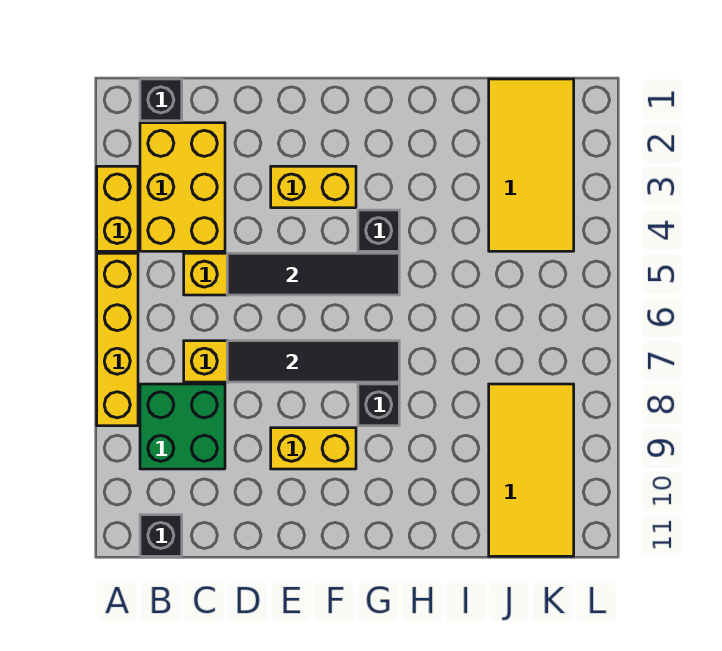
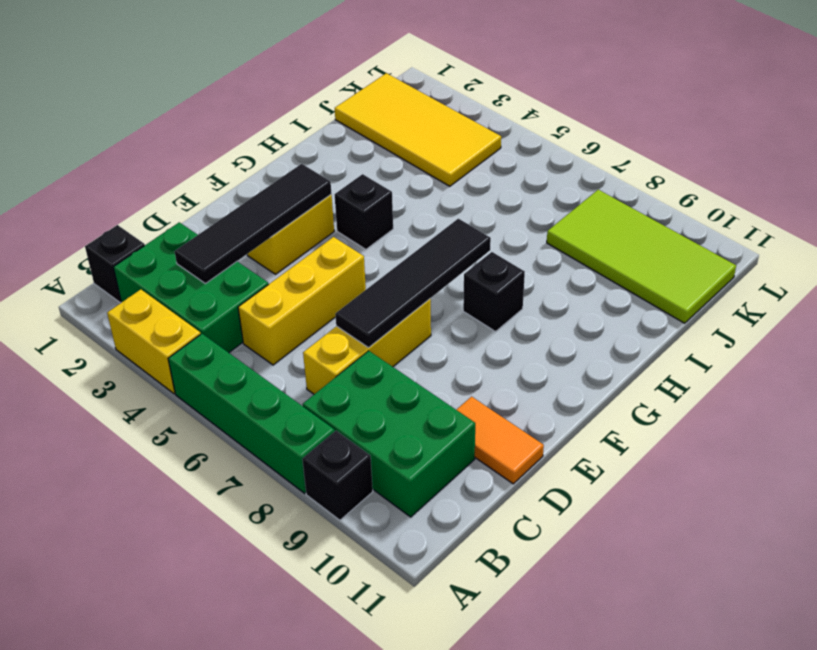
yellow 1x4 brick [97,253,138,426] -> green 1x4 brick [168,334,335,493]
yellow 2x3 brick [140,123,225,251] -> green 2x3 brick [113,222,268,353]
green 2x2 brick [140,384,225,469] -> green 2x3 brick [303,351,475,517]
black 1x1 brick [140,515,182,556] -> black 1x1 brick moved to [302,431,373,520]
black 1x4 tile [227,253,399,295] -> black 1x4 tile moved to [174,164,331,284]
none -> orange 1x2 tile [457,397,544,484]
yellow 1x2 brick [271,428,356,469] -> none
yellow 2x4 tile [489,384,574,556] -> lime 2x4 tile [547,190,736,323]

